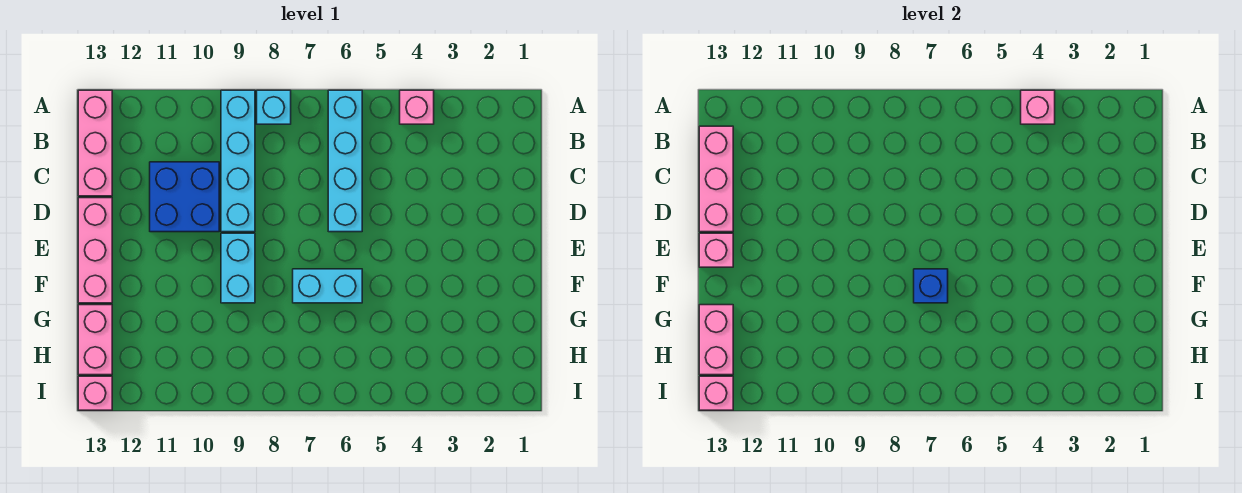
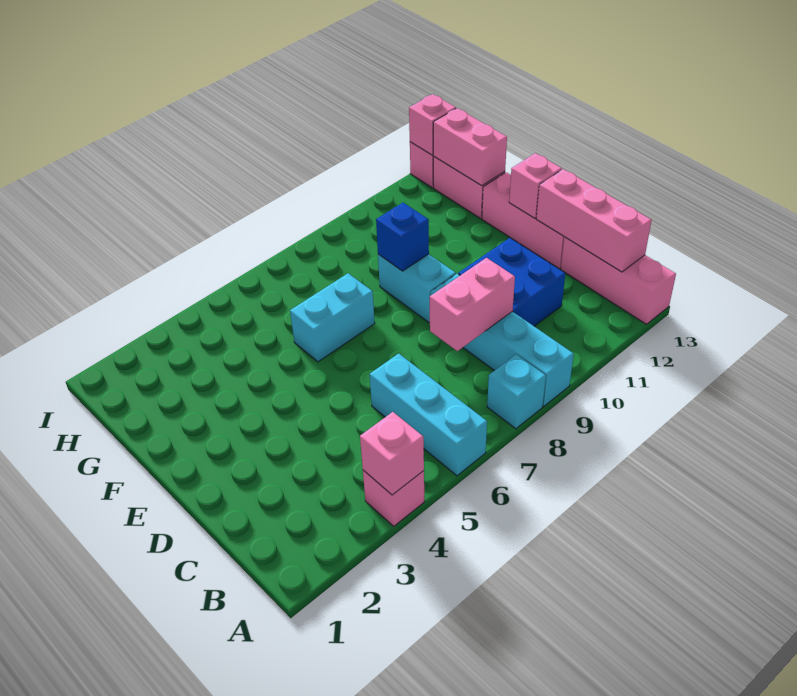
cyan 1x4 brick [328,90,362,232] -> cyan 1x3 brick [370,353,487,476]
none -> pink 1x2 brick [430,258,515,351]
blue 1x1 brick [914,269,948,303] -> blue 1x1 brick moved to [376,203,429,271]

